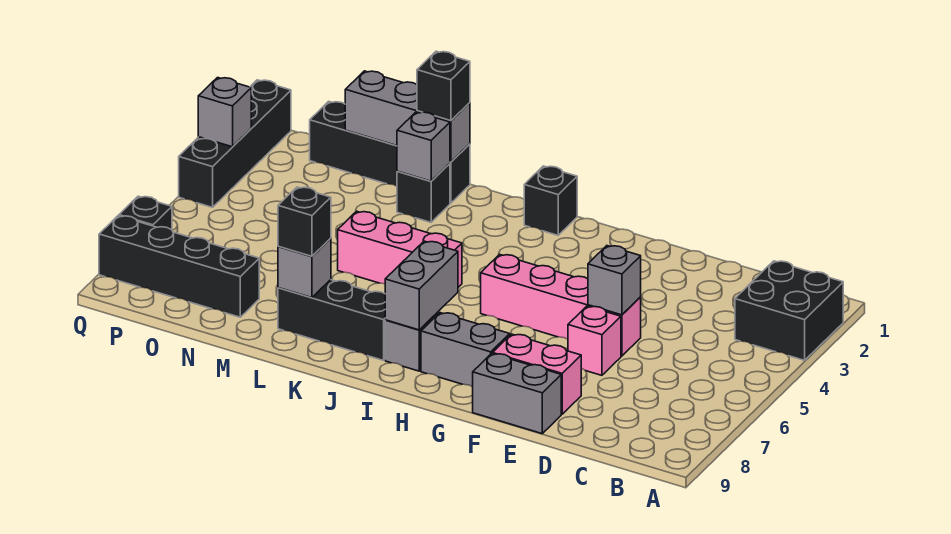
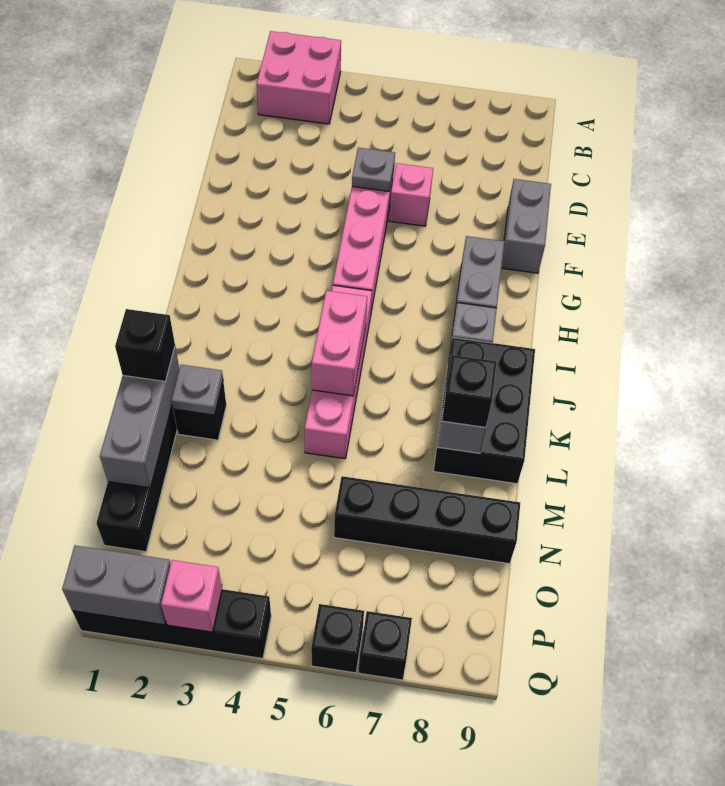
black 2x2 brick [735,261,843,360] -> pink 2x2 brick [257,31,341,124]
grey 1x1 brick [588,246,641,315] -> grey 1x1 plate [352,148,395,191]
pink 1x2 brick [492,334,581,414] -> pink 1x2 brick moved to [312,290,367,396]
black 1x1 brick [524,166,577,235] -> black 1x1 brick moved to [311,604,364,673]
grey 1x2 brick [385,241,458,330] -> grey 1x2 brick moved to [62,545,171,625]
pink 1x3 brick [338,211,462,287] -> pink 1x4 brick [305,285,372,459]
black 1x3 brick [278,280,385,360] -> black 2x3 brick [434,337,535,484]
grey 1x1 brick [397,112,450,181] -> grey 1x1 plate [171,365,223,415]
black 1x4 brick [99,216,259,317] -> black 1x4 brick turned to [334,476,520,564]
grey 1x1 brick [198,78,251,147] -> pink 1x1 brick [161,560,222,632]

